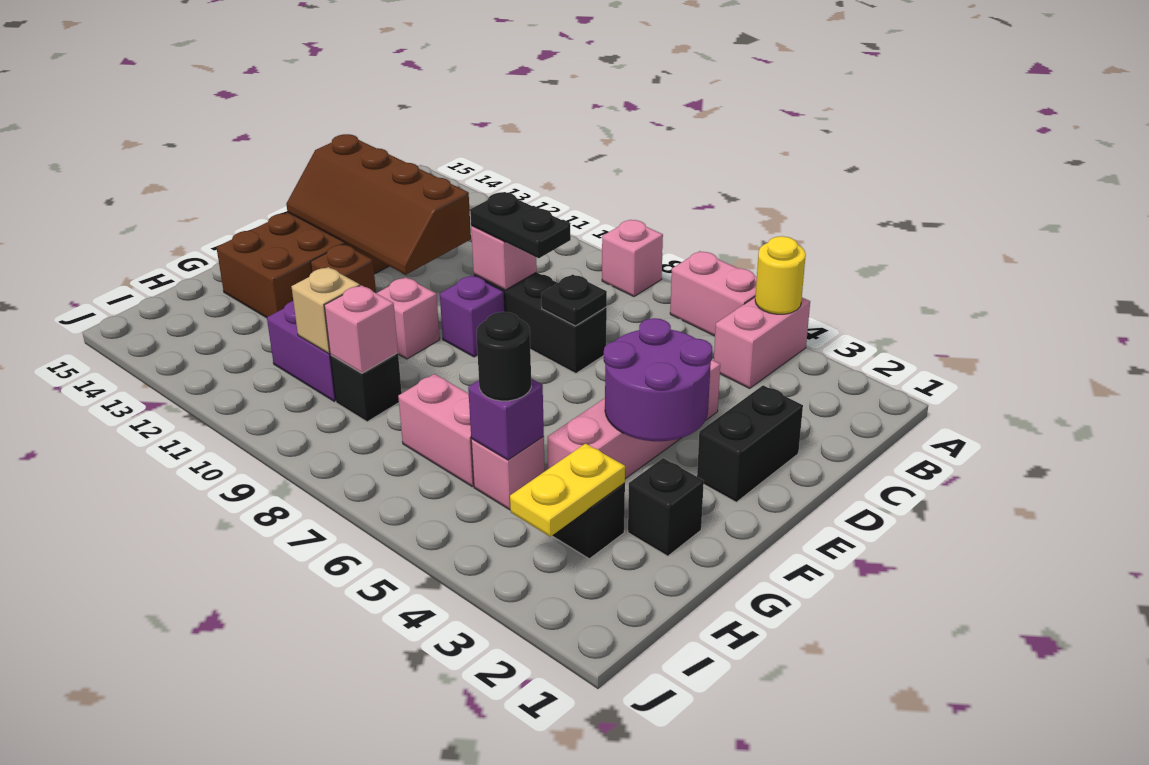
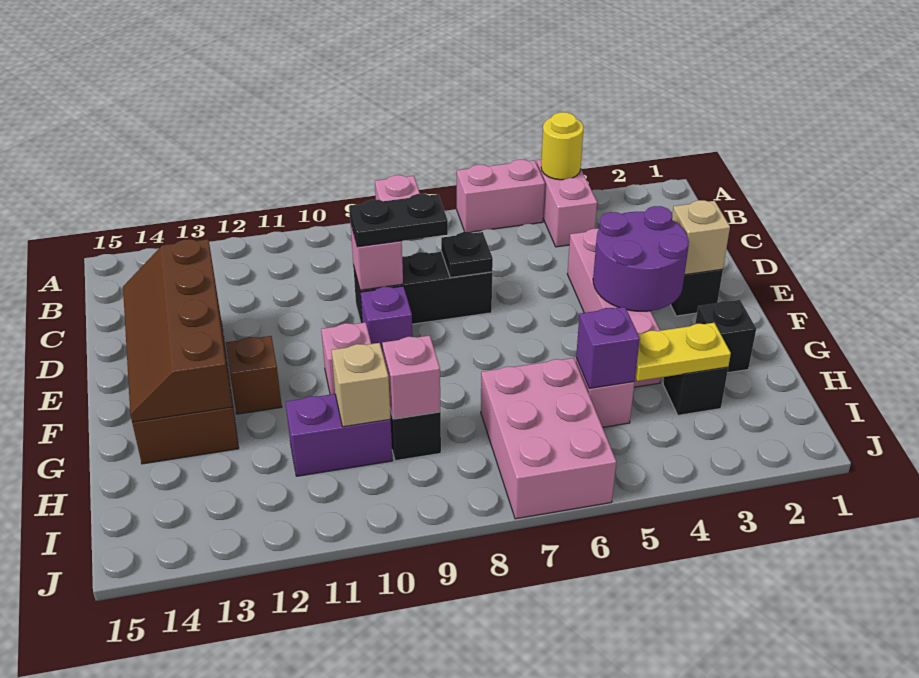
brown 2x4 slope [286,134,471,275] -> brown 2x4 slope turned to [123,239,232,423]
none -> tan 1x1 brick [672,200,730,275]
yellow 1x2 plate [510,444,625,537] -> yellow 1x2 plate turned to [635,323,731,381]
black 1x1 round brick [477,312,531,401] -> none
pink 1x2 brick [398,374,474,487] -> pink 2x3 brick [481,358,616,519]

